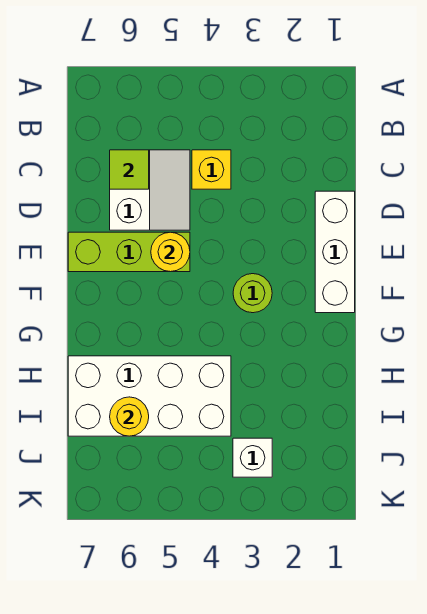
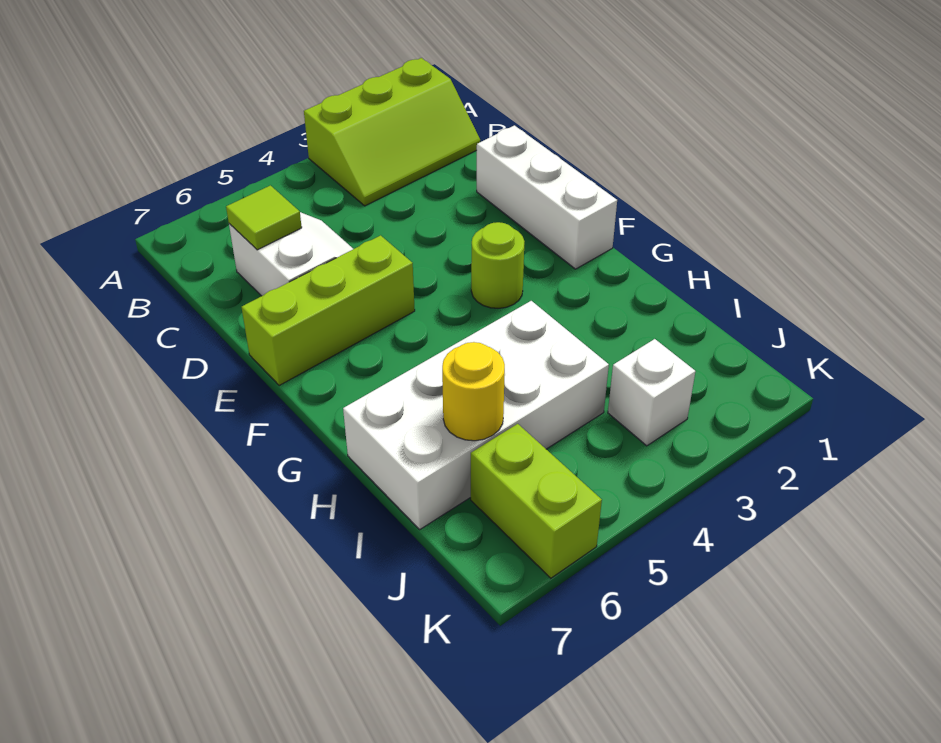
none -> lime 2x3 slope [304,58,480,206]
yellow 1x1 brick [192,150,231,189] -> none
yellow 1x1 round brick [151,232,190,272] -> none
none -> lime 1x2 brick [471,424,602,578]

